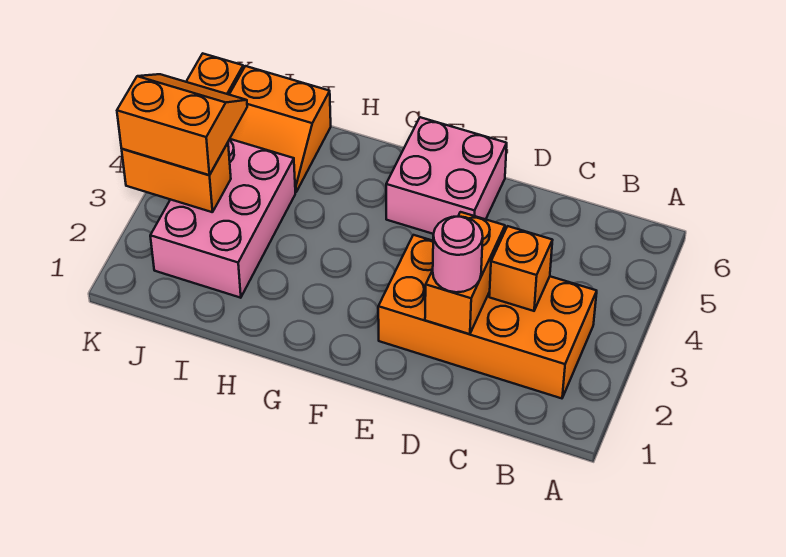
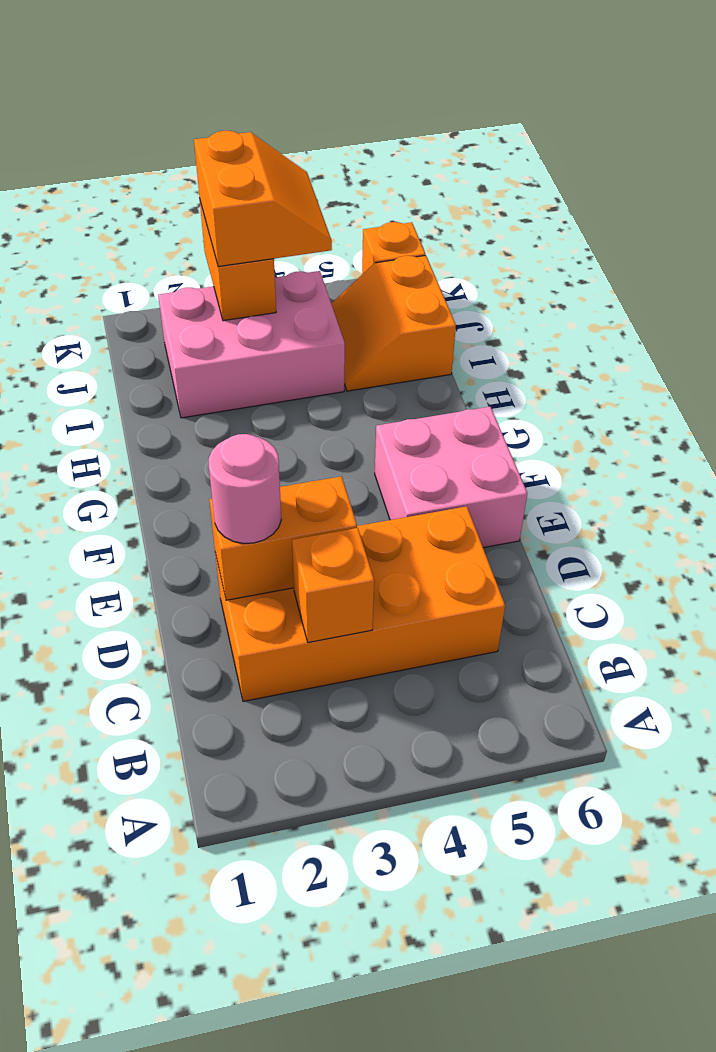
orange 2x4 brick [378,235,597,398] -> orange 2x4 brick turned to [215,506,505,701]

